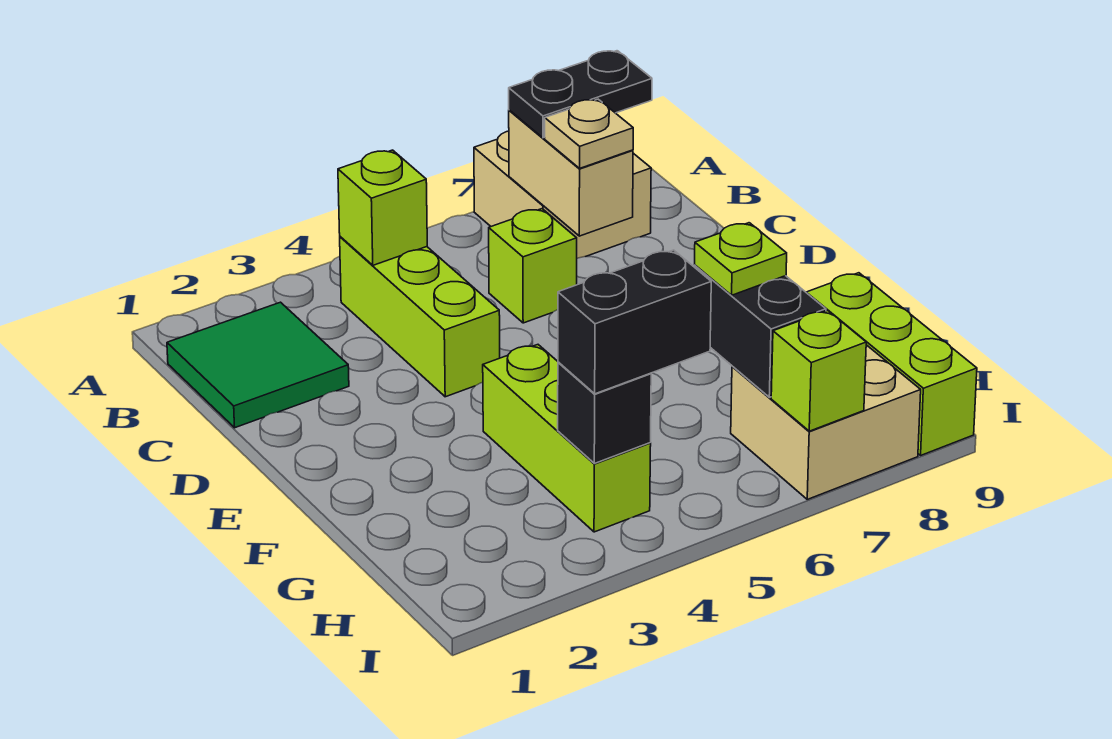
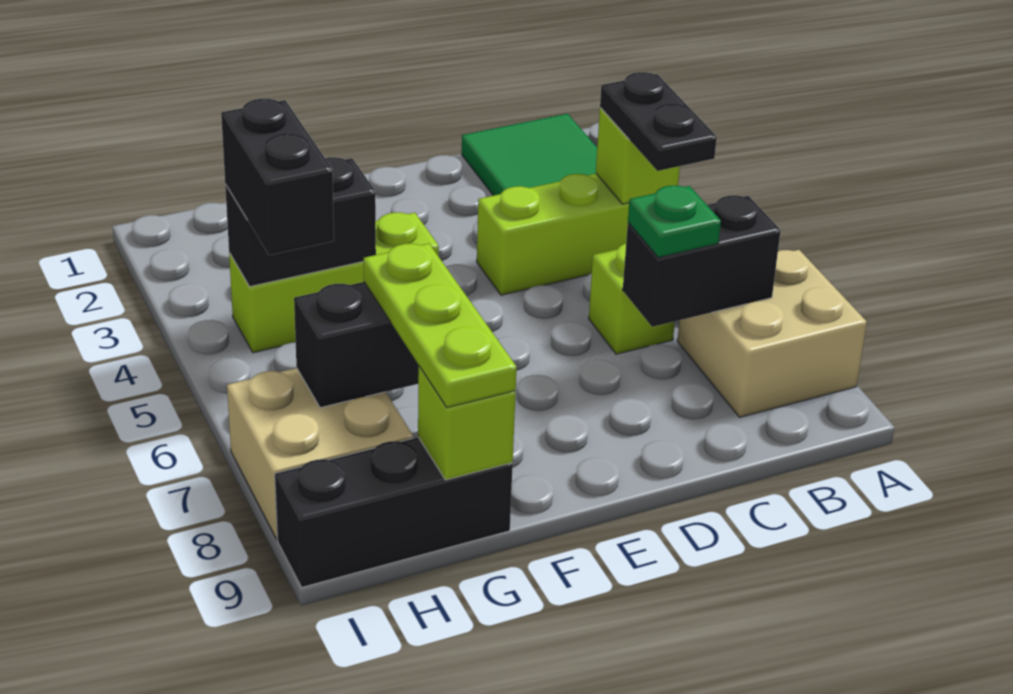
tan 1x2 brick [509,110,633,236] -> black 1x2 brick [623,195,781,327]
black 1x2 plate [509,51,652,138] -> black 1x2 plate moved to [600,72,717,171]
tan 1x1 plate [545,99,633,168] -> green 1x1 plate [628,186,721,258]
lime 1x1 plate [695,223,787,295] -> lime 1x3 plate [364,243,517,408]
lime 1x3 brick [806,273,977,455] -> black 1x3 brick [275,437,513,587]
black 1x1 brick [558,362,651,463] -> black 1x2 brick [225,157,376,287]
lime 1x1 brick [771,311,866,431] -> lime 1x1 brick moved to [418,366,516,480]

